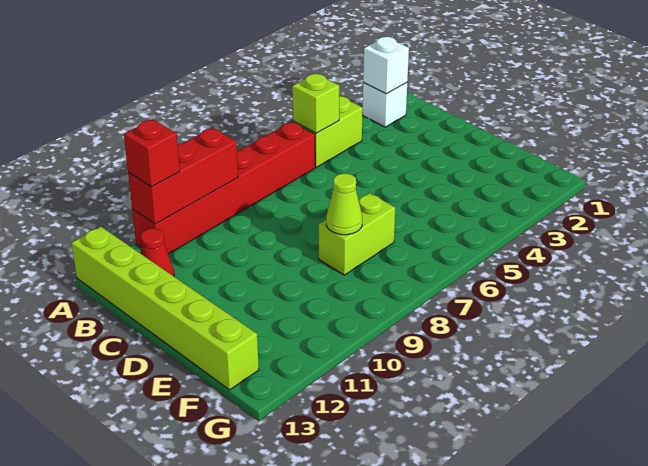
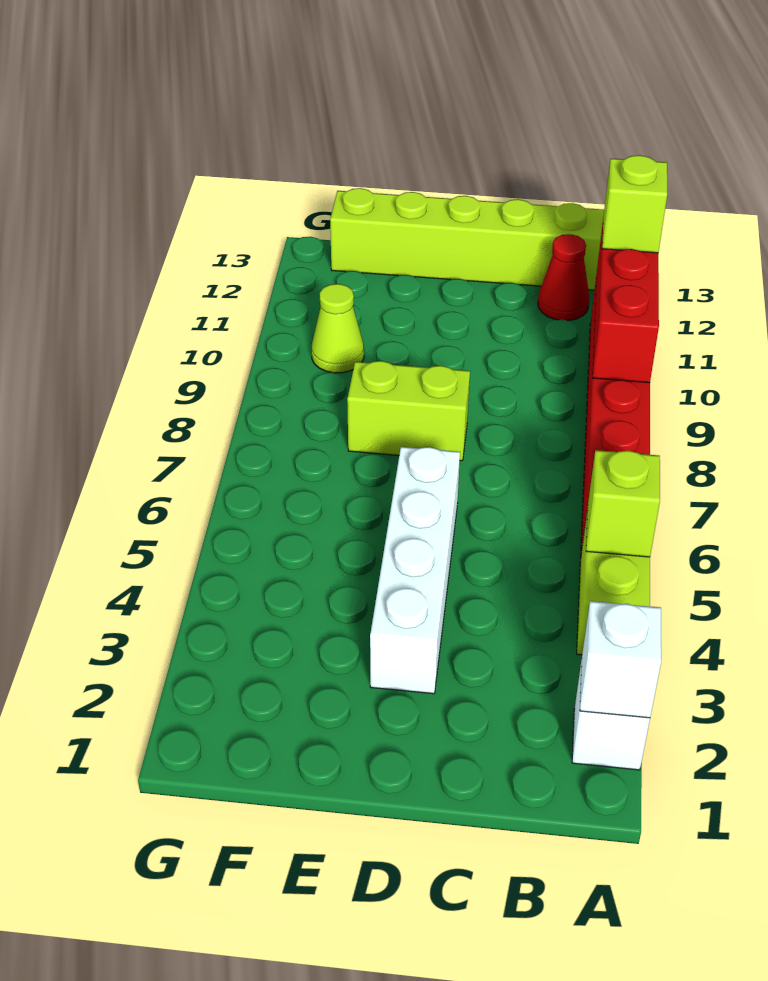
red 1x1 brick [124,119,180,187] -> lime 1x1 brick [602,155,667,253]
none -> white 1x4 brick [370,447,460,694]
lime 1x2 brick [319,193,395,275] -> lime 1x2 brick turned to [347,361,470,461]
lime 1x1 cone [326,174,362,235] -> lime 1x1 cone moved to [312,284,364,373]

